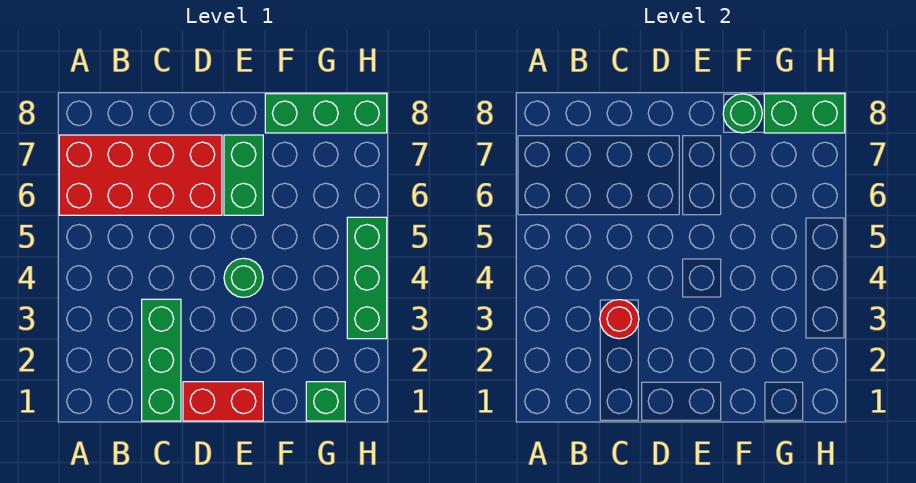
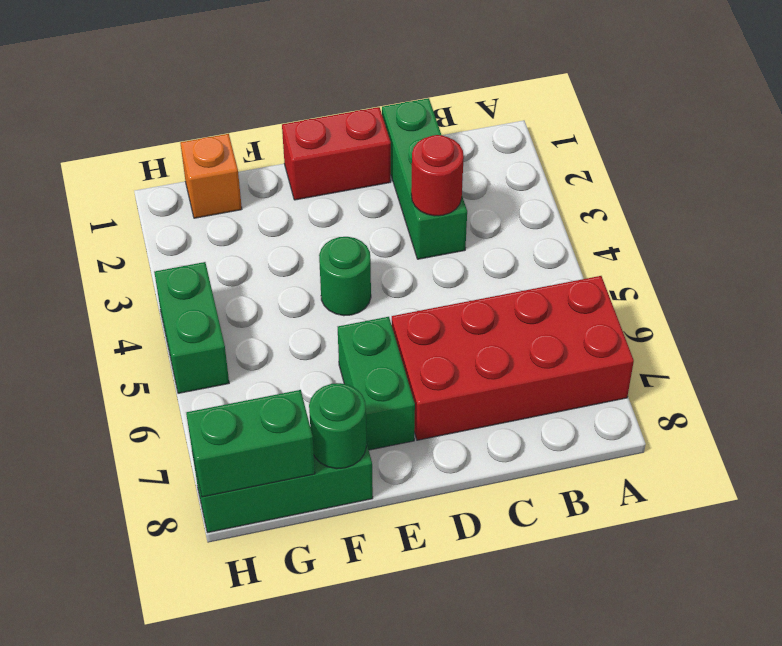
green 1x1 brick [306,382,345,421] -> orange 1x1 brick [180,134,242,218]
green 1x3 brick [347,217,387,339] -> green 1x2 brick [154,262,229,393]

